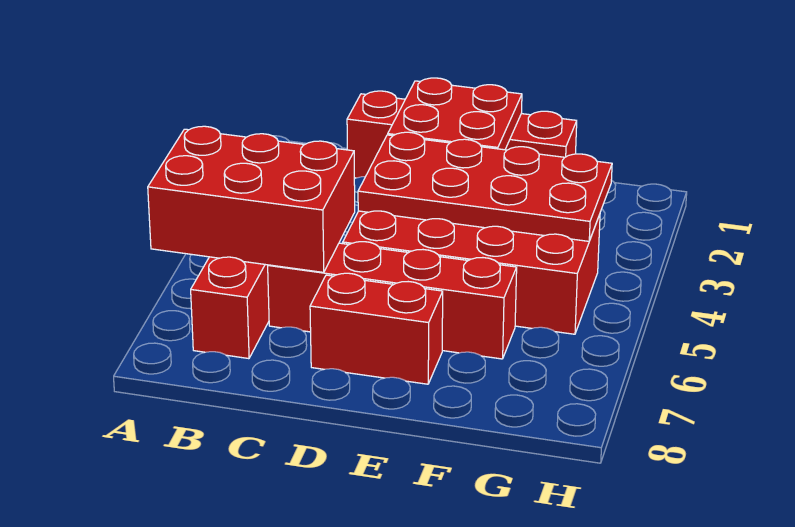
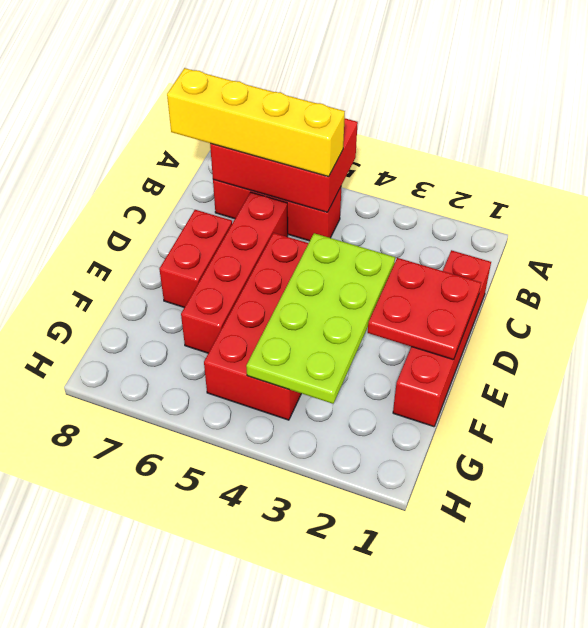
red 2x3 brick [148,126,355,272] -> red 2x3 brick turned to [210,118,358,212]
none -> yellow 1x4 brick [167,68,345,177]
red 2x4 plate [358,132,612,241] -> lime 2x4 plate [246,233,395,404]

